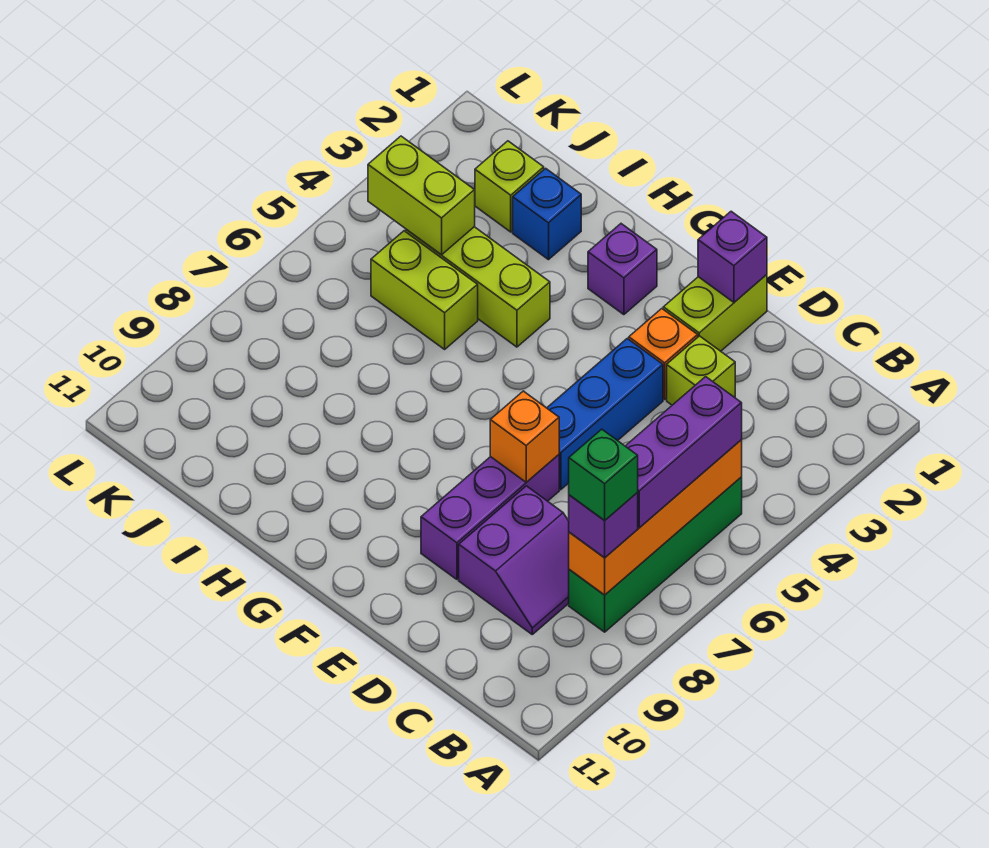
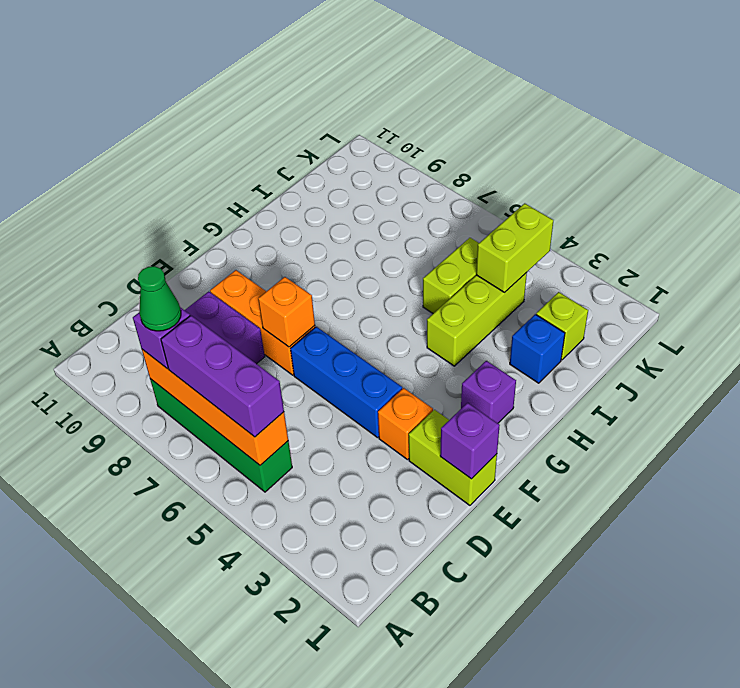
green 1x1 brick [569,429,638,521] -> green 1x1 cone [138,266,181,331]
lime 1x1 brick [667,336,735,405] -> none
purple 1x3 brick [421,455,559,579] -> orange 1x3 brick [210,270,315,375]

